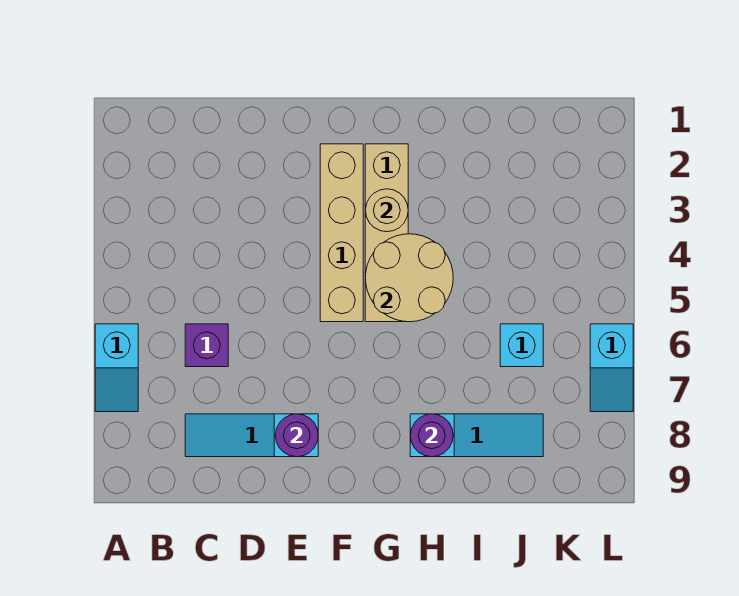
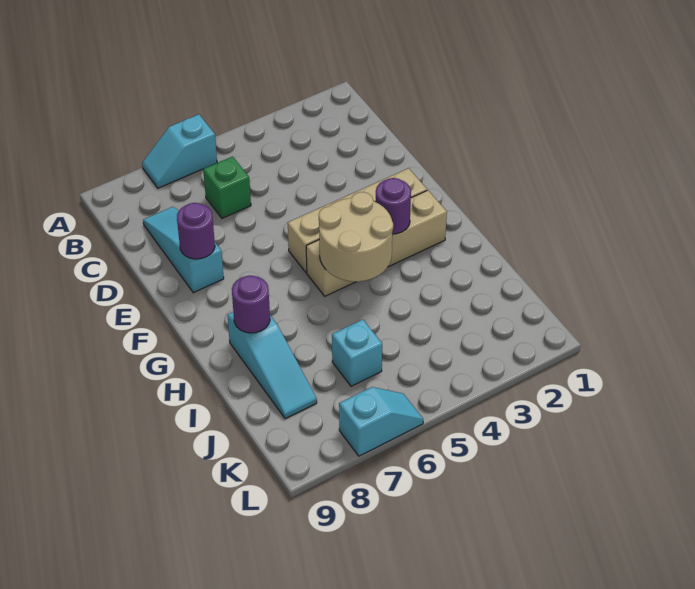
purple 1x1 brick [185,324,228,367] -> green 1x1 brick [203,156,251,218]
tan 1x1 round brick [365,189,408,232] -> purple 1x1 round brick [376,178,411,234]
cyan 1x2 slope [590,324,633,412] -> cyan 1x2 slope turned to [339,387,423,456]

